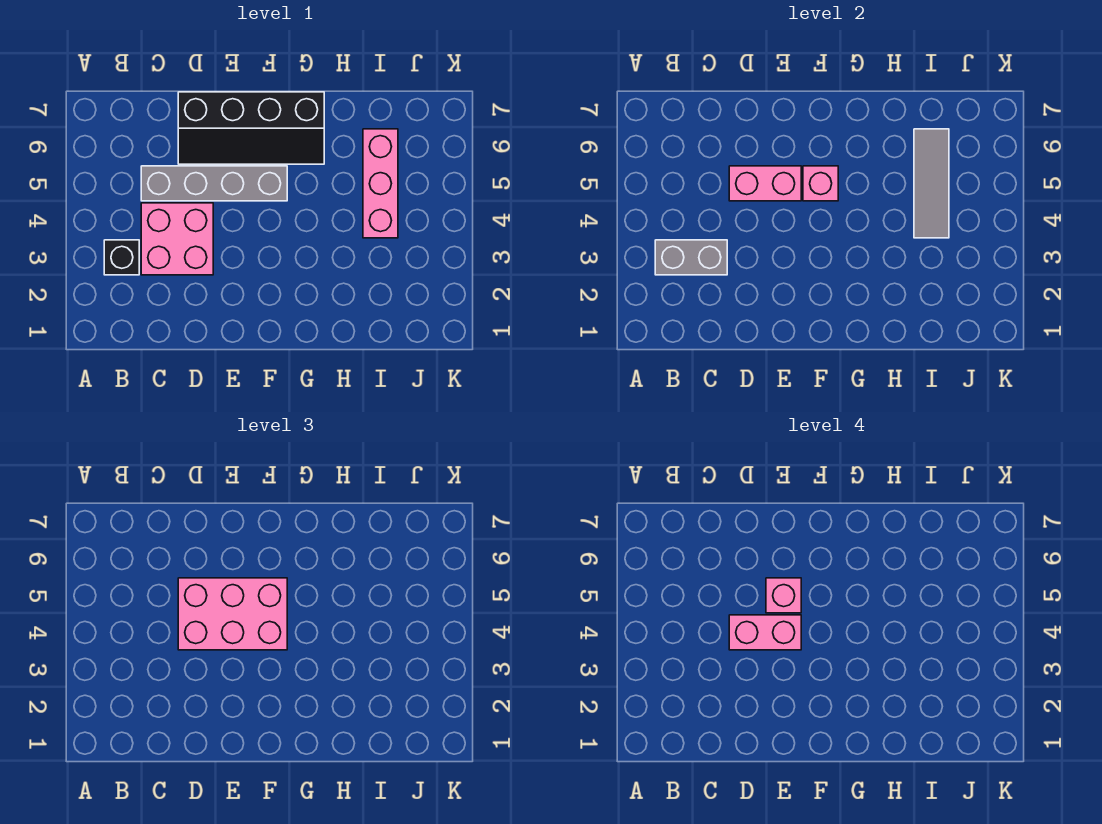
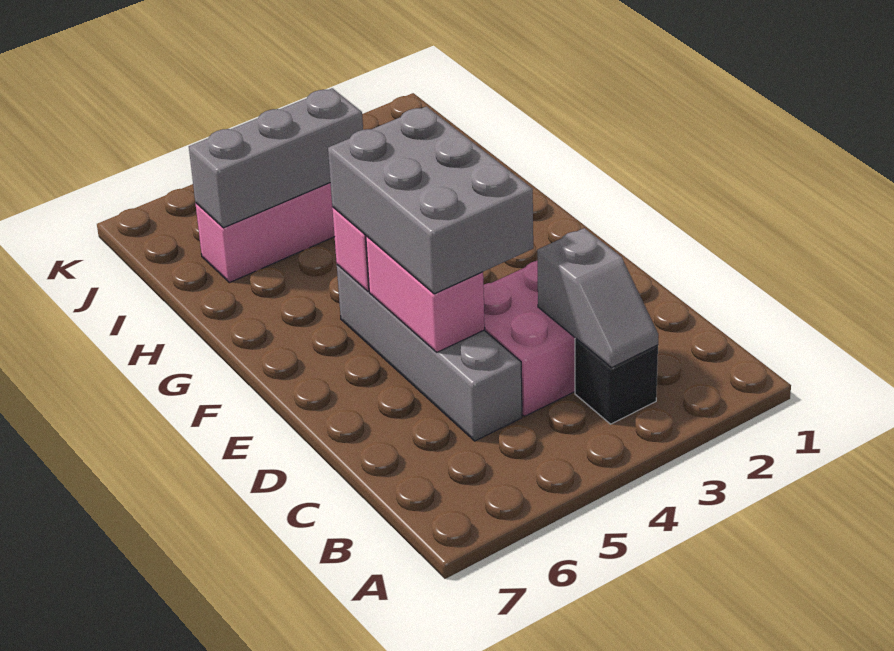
grey 1x2 brick [655,240,727,275] -> grey 1x2 slope [537,228,658,367]
pink 2x3 brick [178,578,287,650] -> grey 2x3 brick [328,107,533,294]
pink 1x2 brick [729,615,801,650] -> none
black 2x4 slope [178,92,324,164] -> none
pink 1x1 brick [766,578,801,613] -> none
grey 1x3 tile [914,129,949,238] -> grey 1x3 brick [189,88,363,228]

